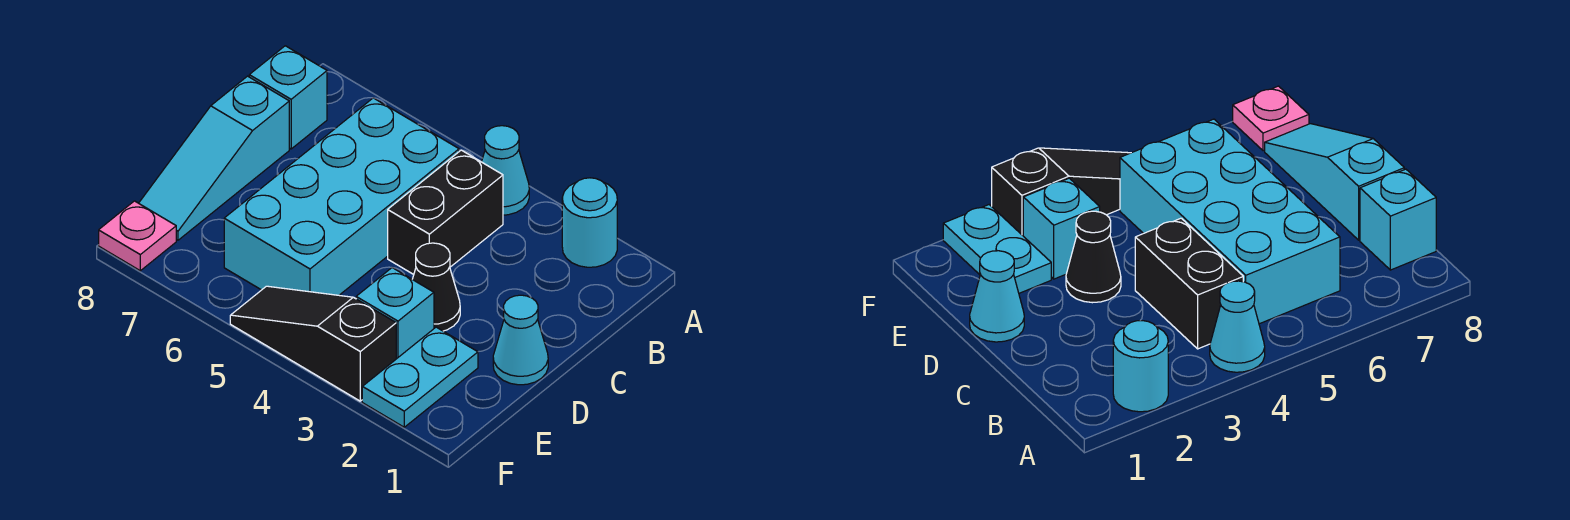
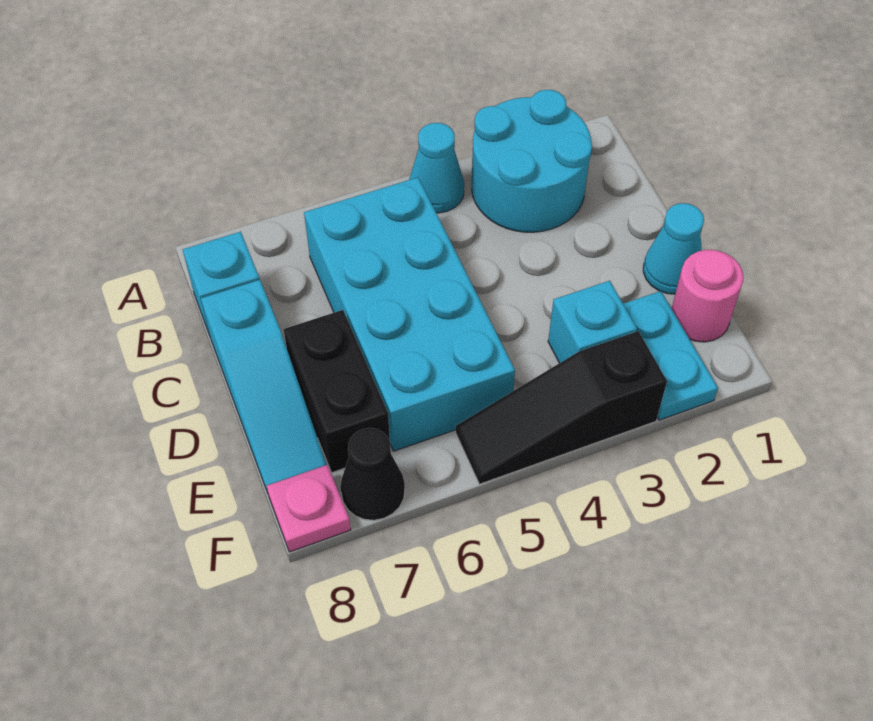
cyan 1x1 round brick [562,178,617,267] -> cyan 2x2 round brick [472,90,592,232]
black 1x2 brick [388,150,503,275] -> black 1x2 brick moved to [284,310,390,473]
black 1x1 cone [412,243,460,331] -> black 1x1 cone moved to [340,428,405,520]
none -> pink 1x1 round brick [672,250,743,342]

